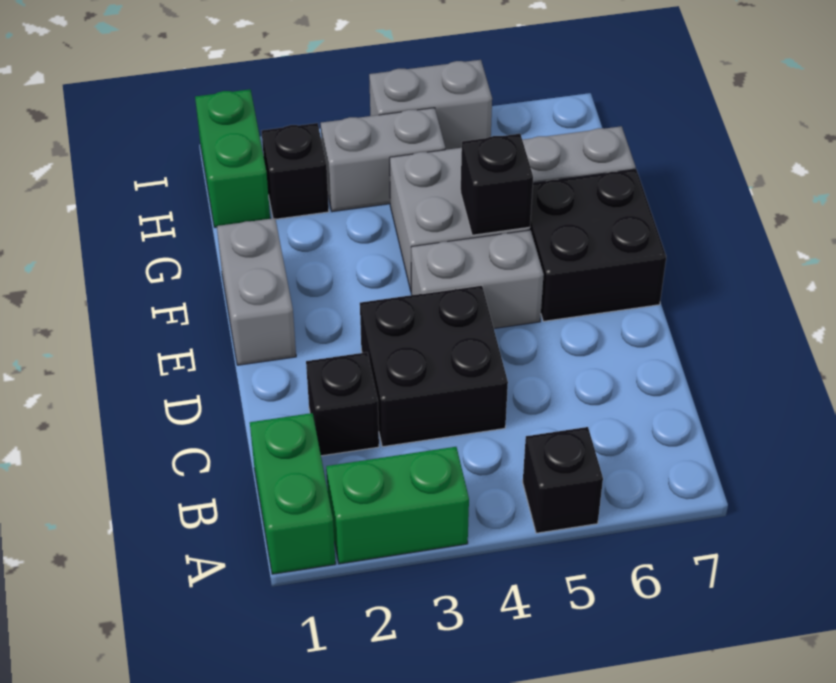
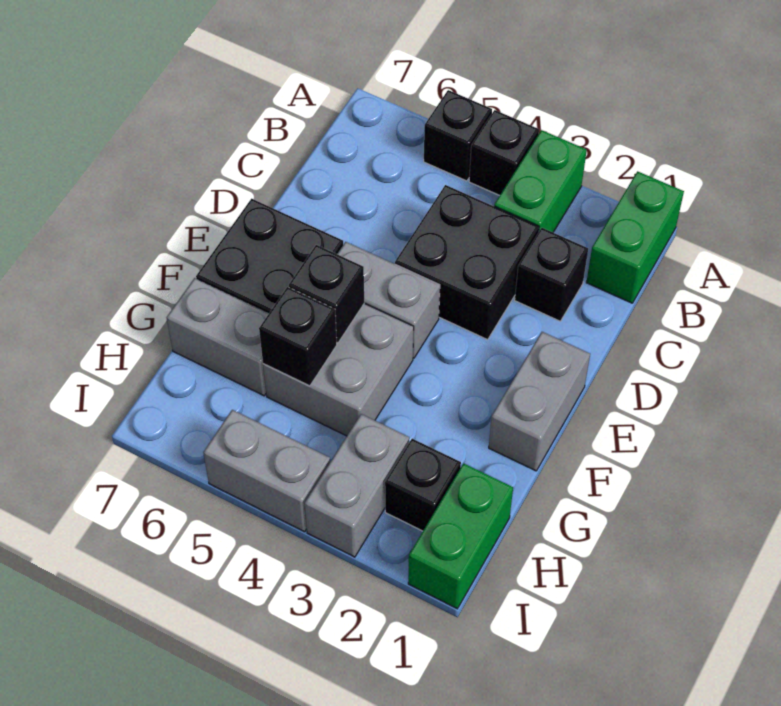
green 1x2 brick [326,447,469,564] -> green 1x2 brick turned to [494,130,587,232]
none -> black 1x1 brick [469,110,539,196]
none -> black 1x1 brick [259,287,337,386]
grey 1x2 brick [321,108,445,212] -> grey 1x2 brick turned to [305,414,409,557]

